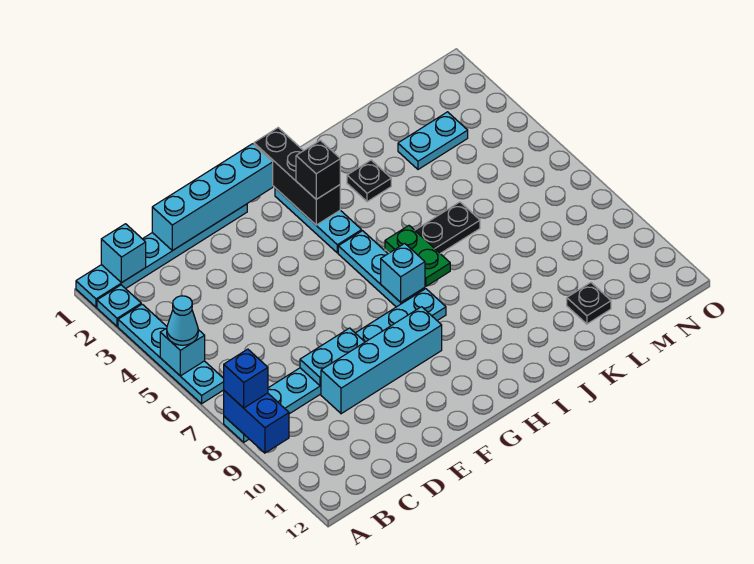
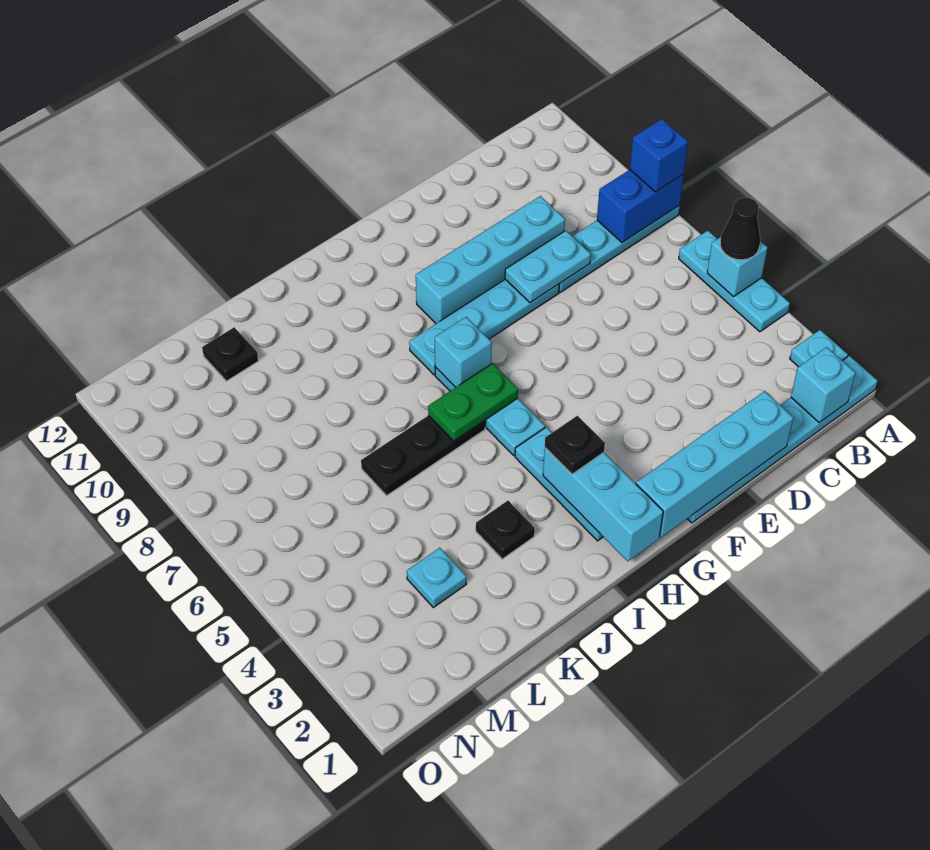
cyan 1x4 plate [118,304,224,404] -> cyan 1x3 plate [679,231,790,332]
cyan 1x1 cone [167,296,198,345] -> black 1x1 cone [720,198,760,260]
blue 1x2 brick [224,391,289,453] -> blue 1x2 brick turned to [597,170,684,243]
black 1x3 brick [254,128,340,225] -> cyan 1x3 brick [543,448,663,561]
black 1x1 brick [296,140,340,199] -> black 1x1 plate [545,416,605,474]
green 1x2 plate [385,226,450,286] -> green 1x2 plate turned to [428,363,518,441]
cyan 1x2 plate [398,112,468,169] -> cyan 1x1 plate [407,548,466,608]

